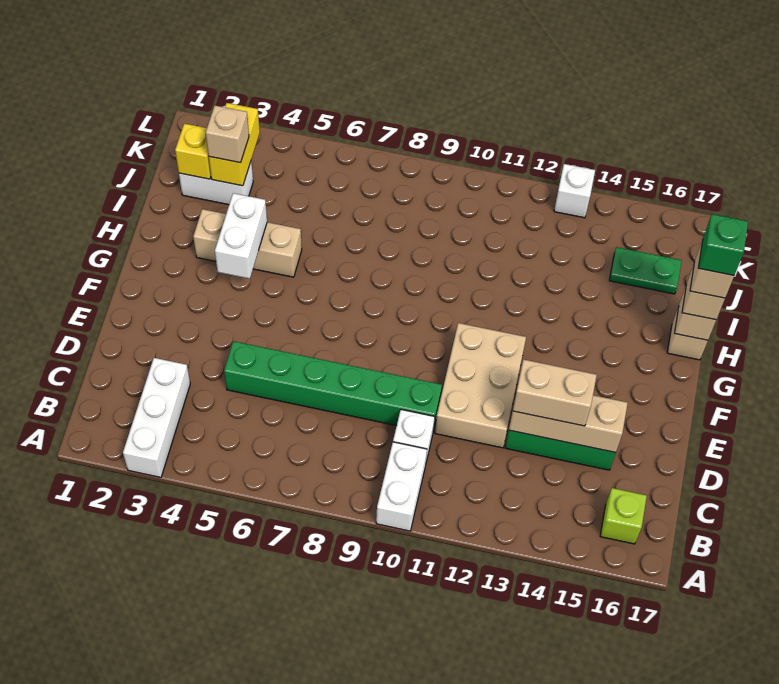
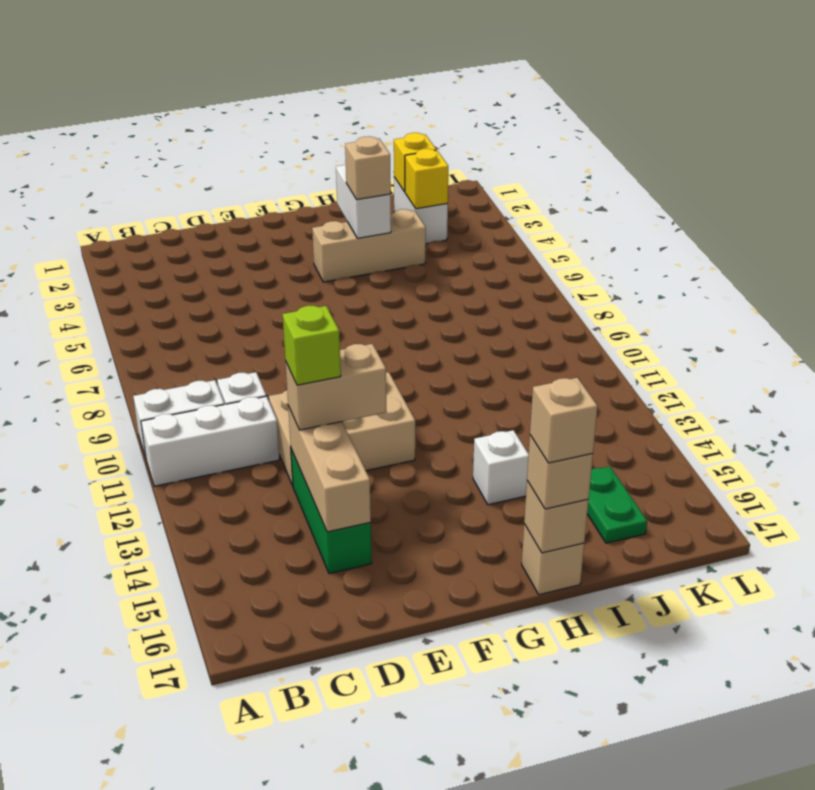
white 1x3 brick [123,358,190,477] -> white 1x3 brick moved to [141,396,280,486]
lime 1x1 brick [600,488,647,544] -> lime 1x1 brick moved to [283,306,341,385]
green 1x6 brick [224,341,442,431] -> none
tan 1x2 brick [513,360,597,426] -> tan 1x2 brick turned to [286,344,387,430]
white 1x2 brick [215,193,267,279] -> white 1x2 brick turned to [336,165,391,238]
tan 1x3 brick [193,209,302,277] -> tan 1x3 brick turned to [312,209,426,282]
green 1x1 brick [698,214,748,275] -> none
yellow 1x2 brick [209,103,260,186] -> yellow 1x1 brick [405,149,448,209]
tan 1x1 brick [206,106,249,163] -> tan 1x1 brick moved to [345,136,391,200]
white 1x1 brick [554,164,595,218] -> white 1x1 brick moved to [473,430,529,505]

